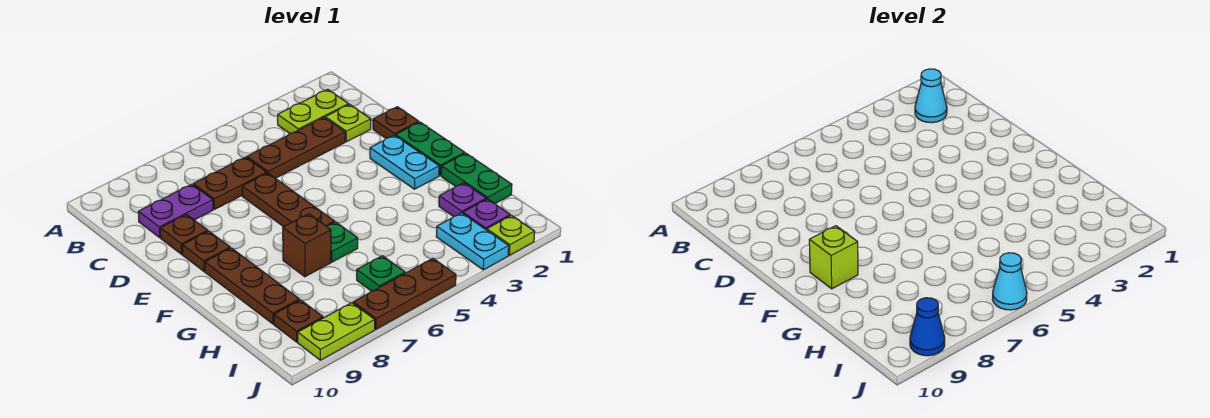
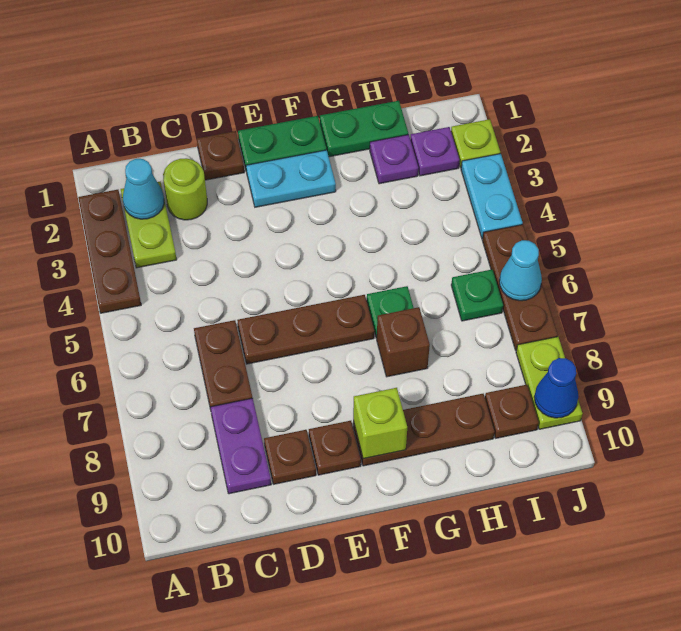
lime 1x1 plate [325,104,371,142] -> lime 1x1 round brick [163,158,207,220]
brown 1x3 plate [247,118,345,178] -> brown 1x3 plate moved to [78,190,141,313]
cyan 1x2 plate [436,213,509,270] -> cyan 1x2 plate turned to [461,154,523,239]

